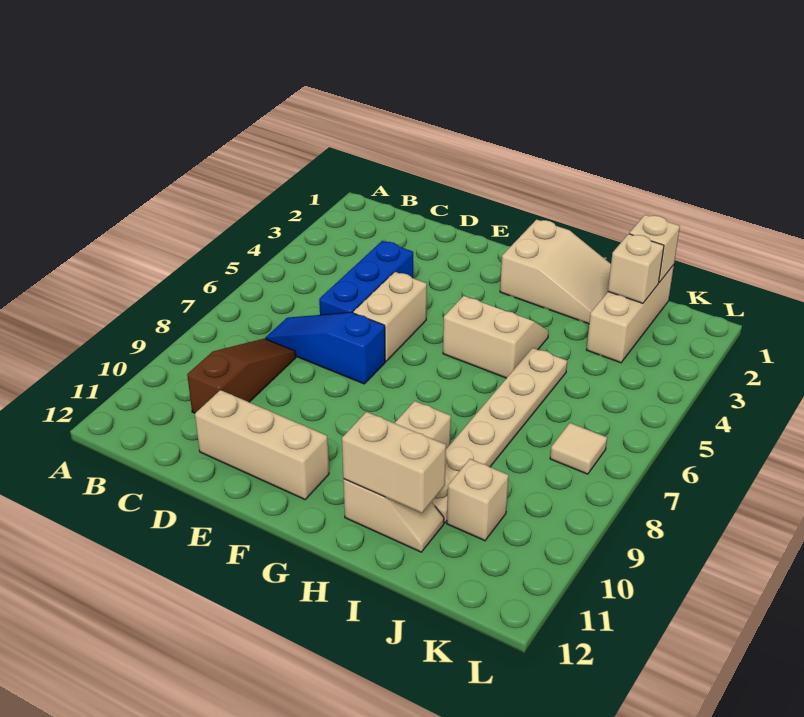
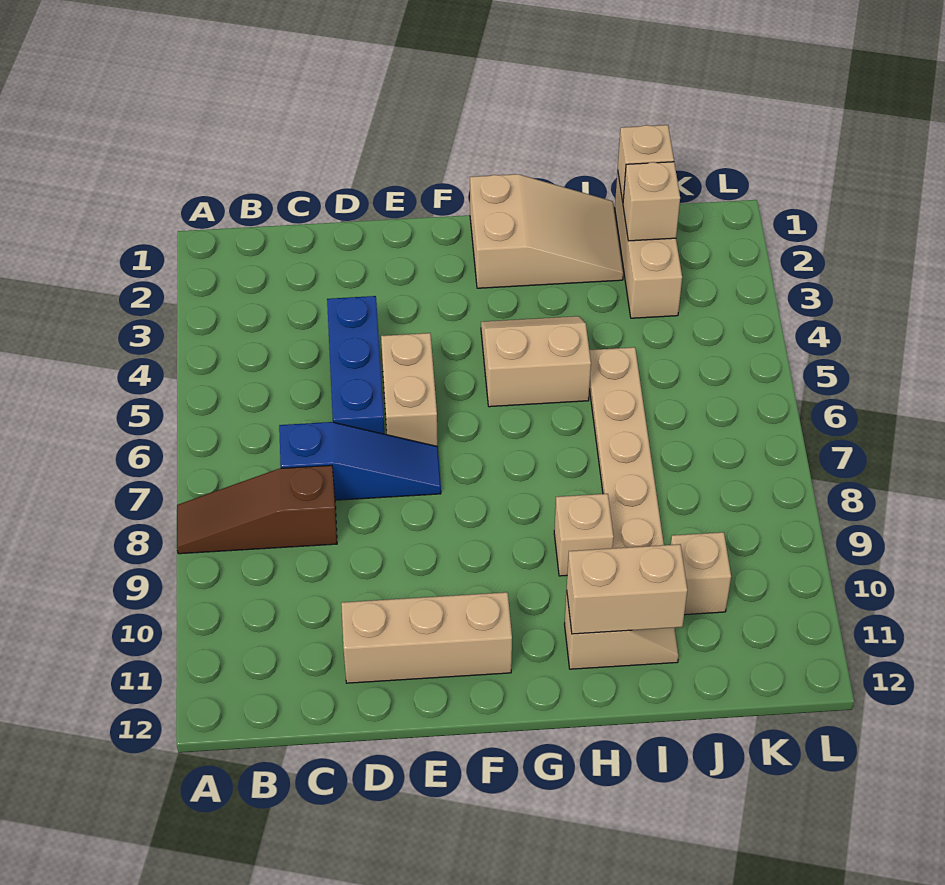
blue 1x3 slope [265,312,385,384] -> blue 1x3 slope turned to [279,422,441,500]
brown 1x3 slope [187,339,296,413] -> brown 1x3 slope turned to [177,465,337,554]
tan 1x1 tile [550,423,607,474] -> none

